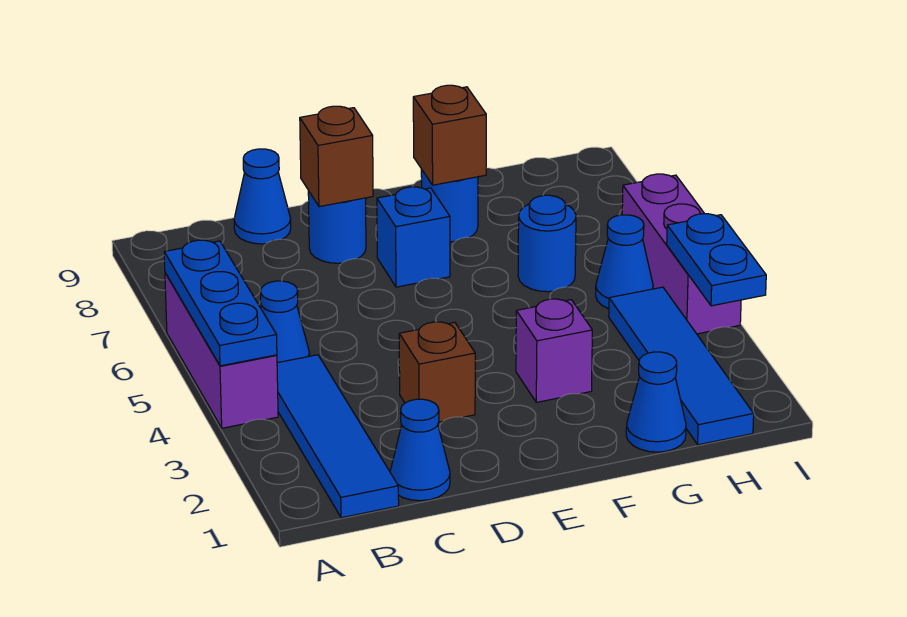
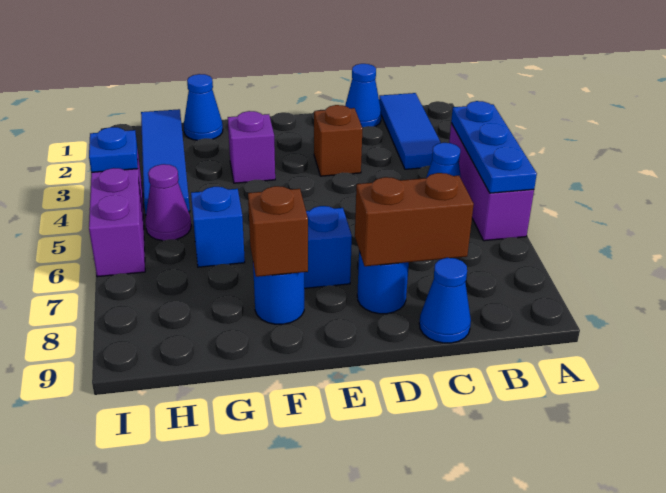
blue 1x4 tile [277,355,399,518] -> blue 1x3 tile [379,93,441,169]
brown 1x1 brick [300,106,373,207] -> brown 1x2 brick [355,173,474,266]
blue 1x1 round brick [518,195,576,292] -> blue 1x1 brick [191,187,245,267]
blue 1x1 cone [596,215,653,309] -> purple 1x1 cone [145,164,191,241]
blue 1x2 plate [667,214,766,306] -> blue 1x1 plate [89,127,138,172]

